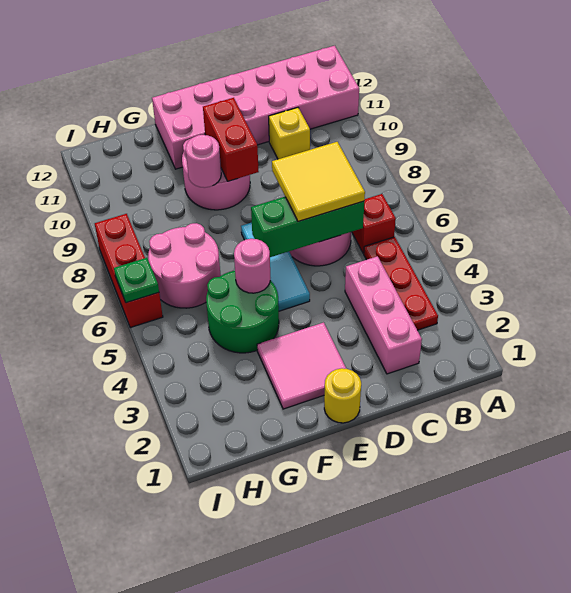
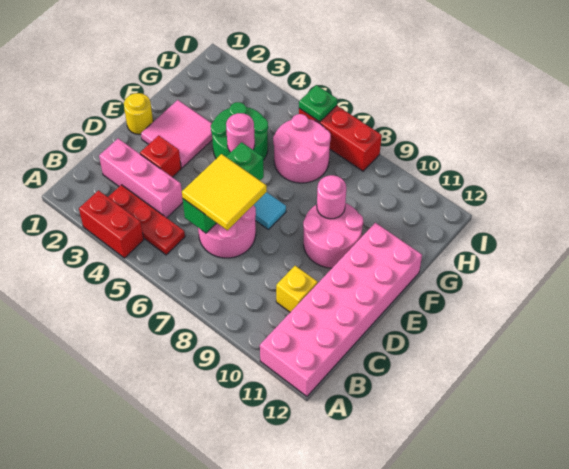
red 1x1 brick [352,194,396,253] -> red 1x1 brick moved to [140,136,181,177]
red 1x2 brick [203,98,259,181] -> red 1x2 brick moved to [79,190,144,258]

